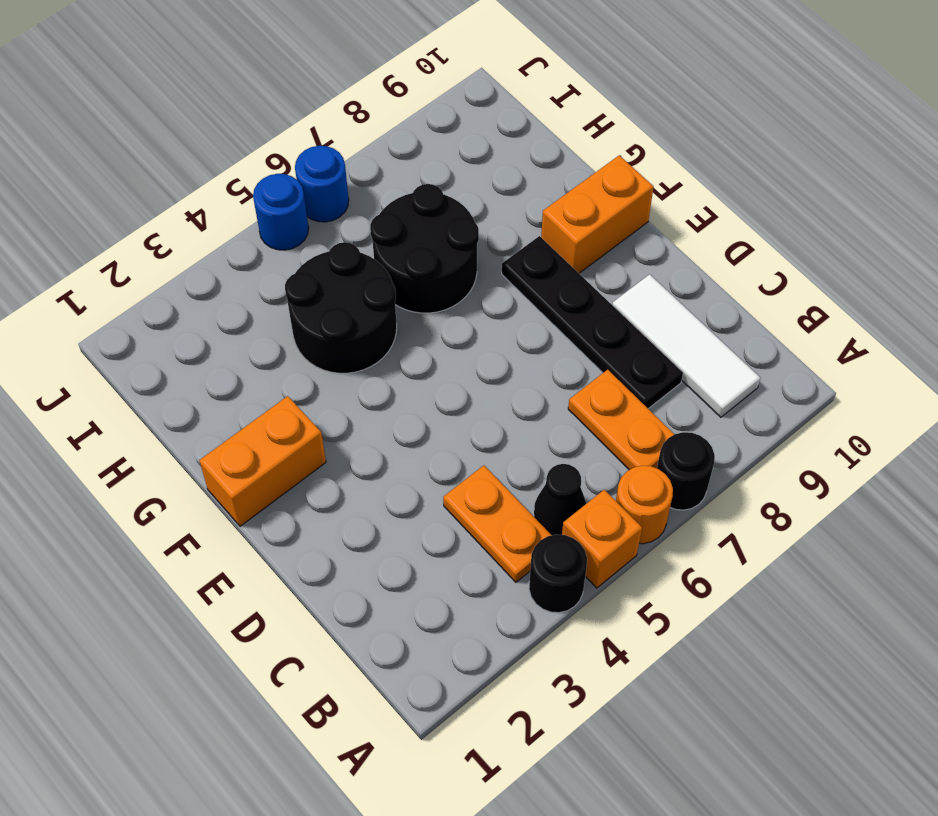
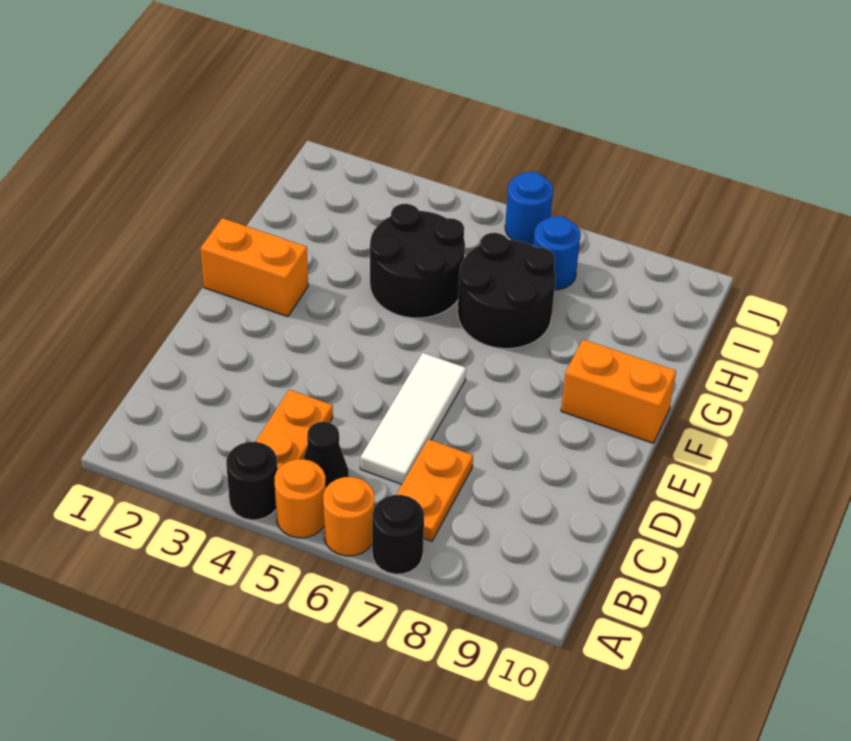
orange 1x1 brick [562,490,642,588] -> orange 1x1 round brick [275,459,326,538]
white 1x3 tile [612,274,760,417] -> white 1x3 tile moved to [360,353,466,484]
black 1x4 plate [502,236,683,409] -> none
blue 1x1 round brick [253,174,309,250] -> blue 1x1 round brick moved to [533,216,580,290]

